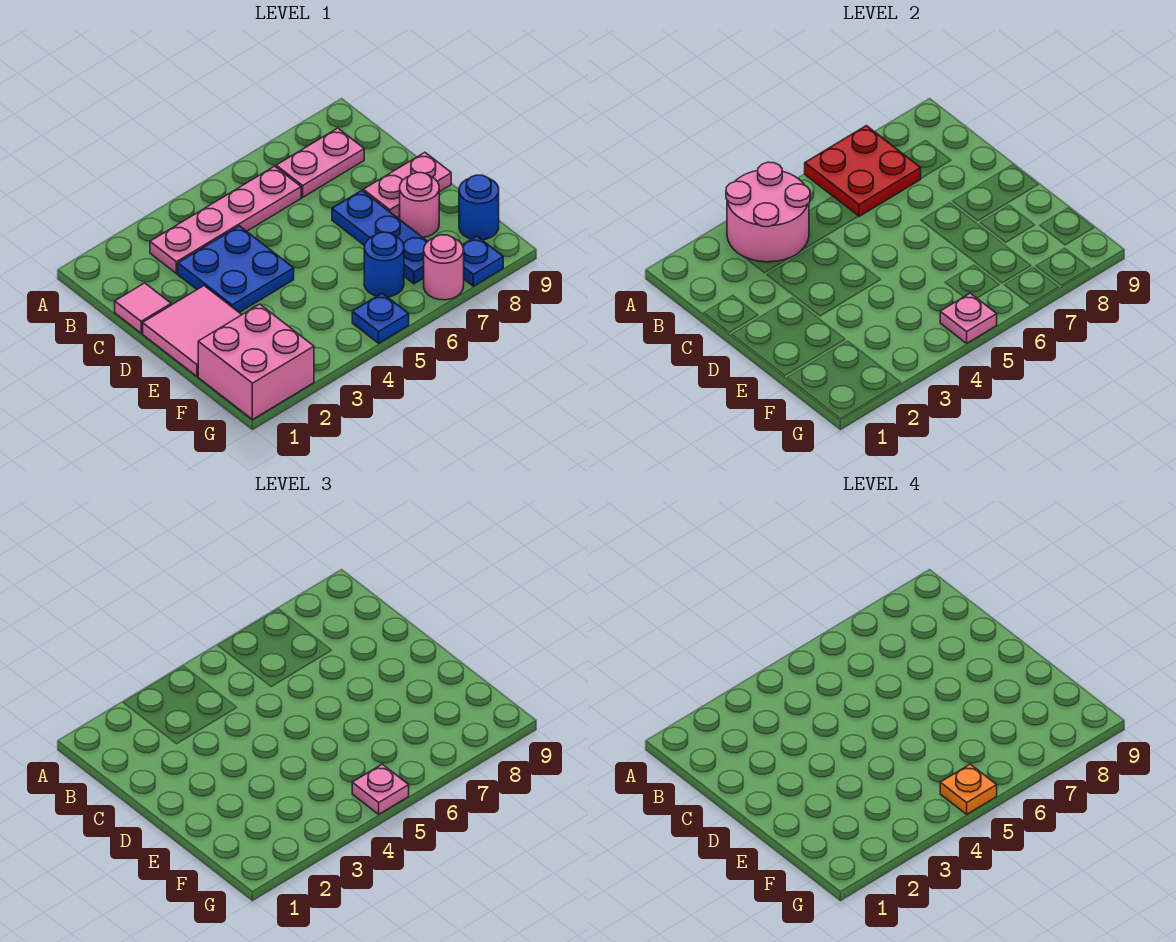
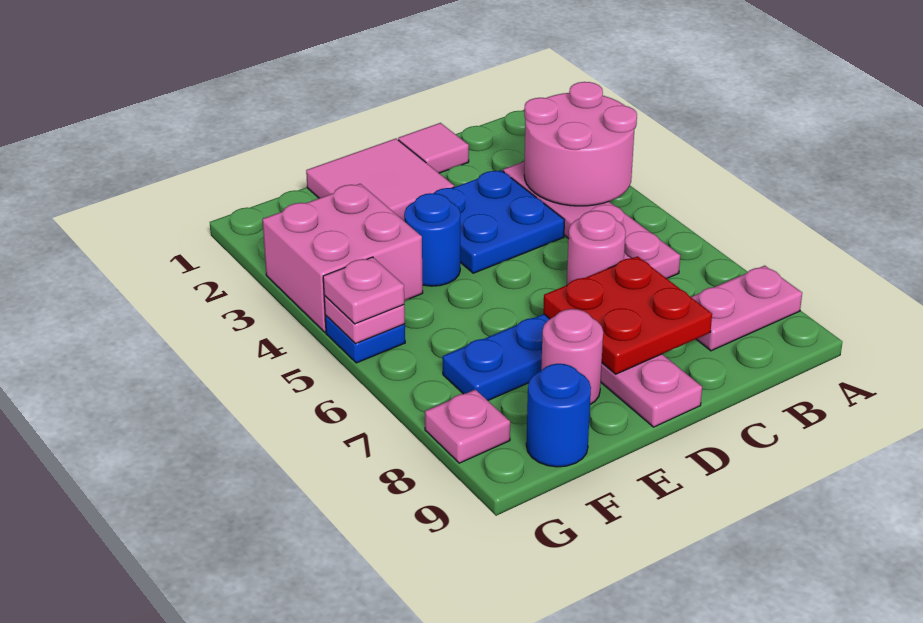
red 2x2 plate [805,126,921,216] -> red 2x2 plate moved to [543,256,712,374]
pink 1x2 plate [276,128,364,197] -> pink 1x2 plate turned to [691,266,802,351]
pink 2x2 brick [198,304,314,420] -> pink 2x2 brick moved to [262,184,423,332]
blue 1x1 round brick [364,232,404,297] -> blue 1x1 round brick moved to [404,193,460,286]
orange 1x1 plate [940,764,997,814] -> none
pink 1x1 round brick [424,235,464,300] -> pink 1x1 round brick moved to [567,211,626,285]
blue 1x1 plate [462,236,503,286] -> pink 1x1 plate [425,390,510,463]

